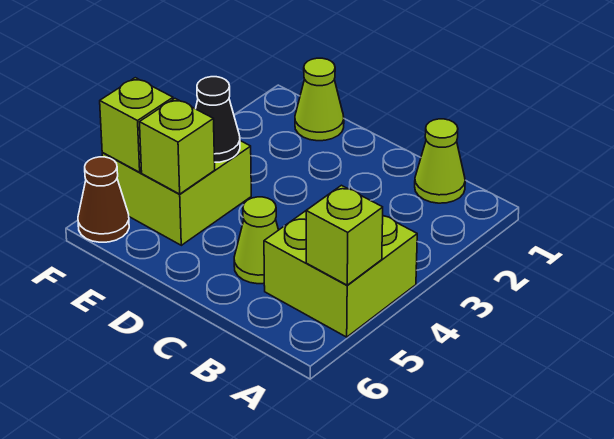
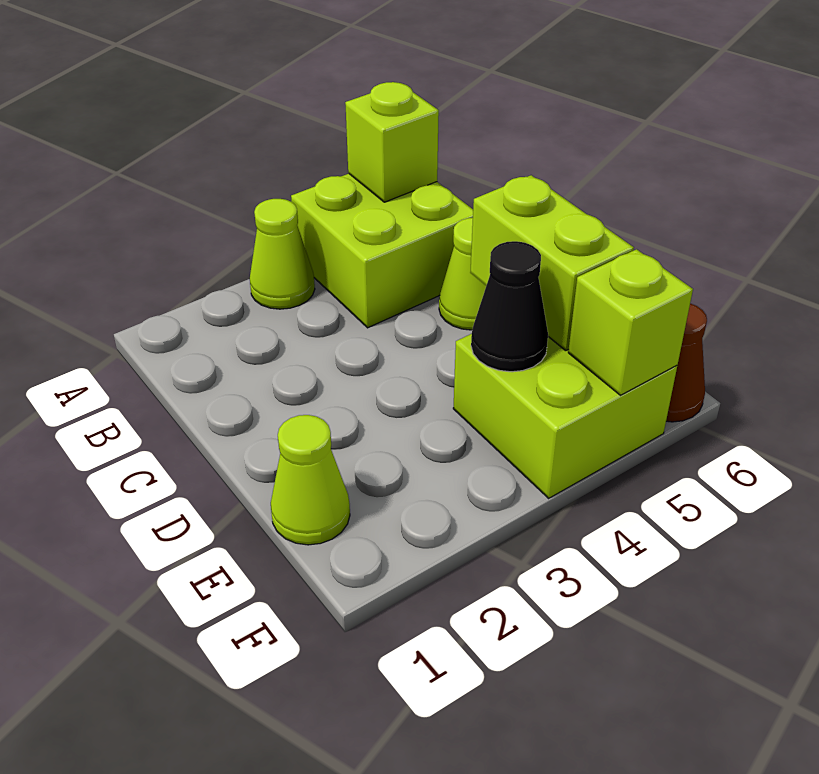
lime 1x1 cone [415,119,465,203] -> lime 1x1 cone moved to [250,199,315,309]
lime 1x1 brick [140,99,215,194] -> lime 1x2 brick [470,175,634,350]

